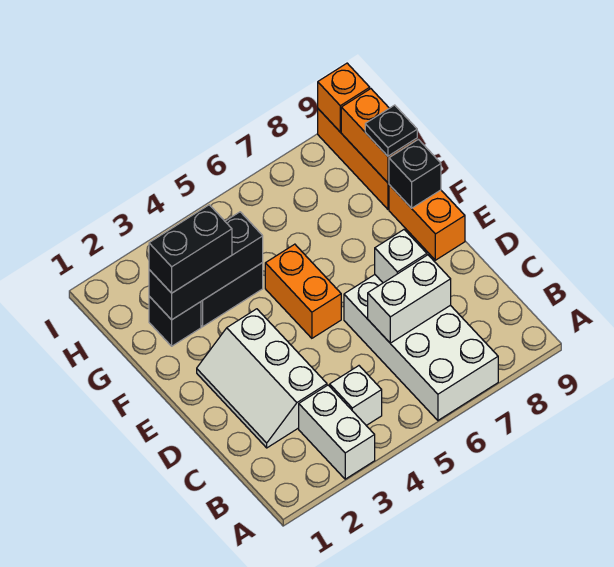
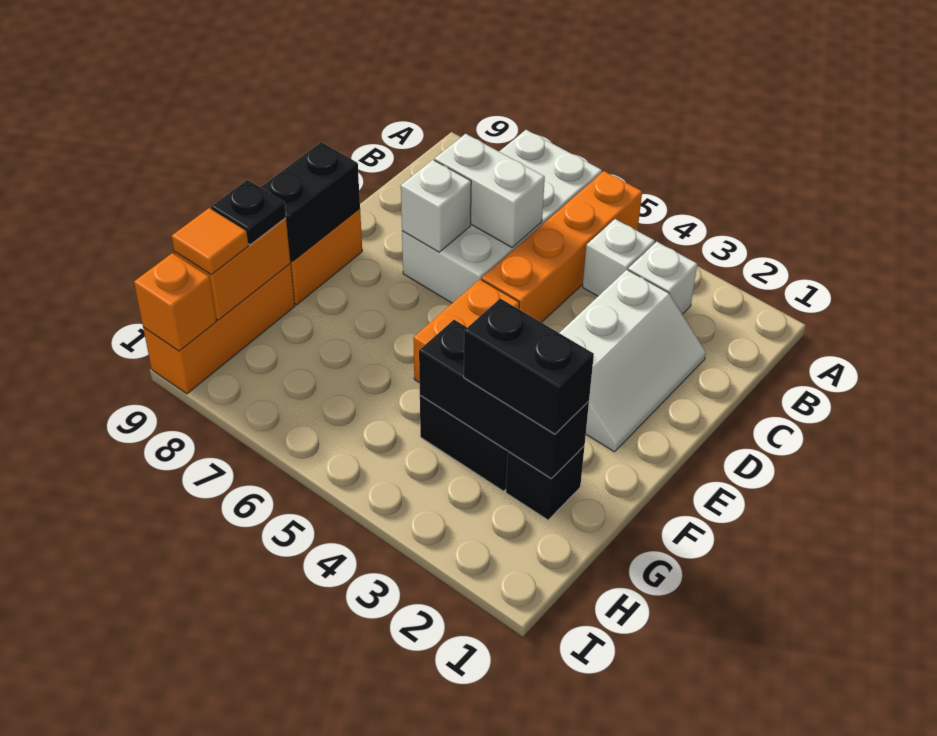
white 1x2 brick [299,385,375,479] -> white 1x1 brick [628,242,697,314]
none -> orange 1x4 brick [482,171,642,323]
black 1x1 brick [389,139,441,208] -> black 1x2 brick [261,142,360,261]
none -> orange 1x1 tile [172,208,248,274]

